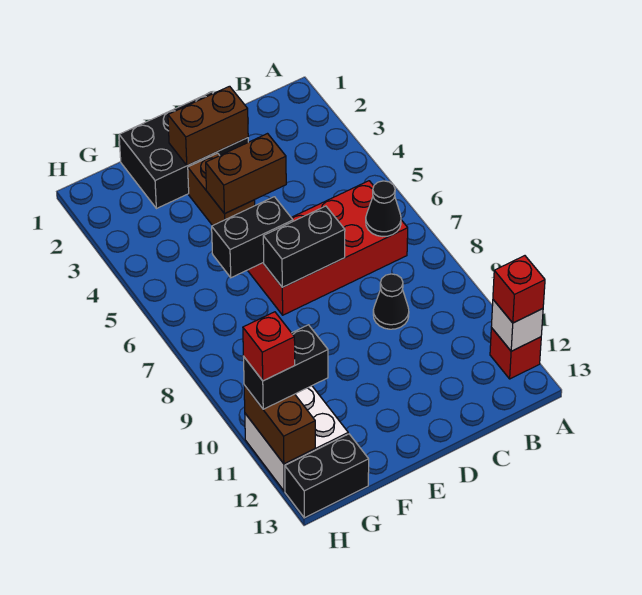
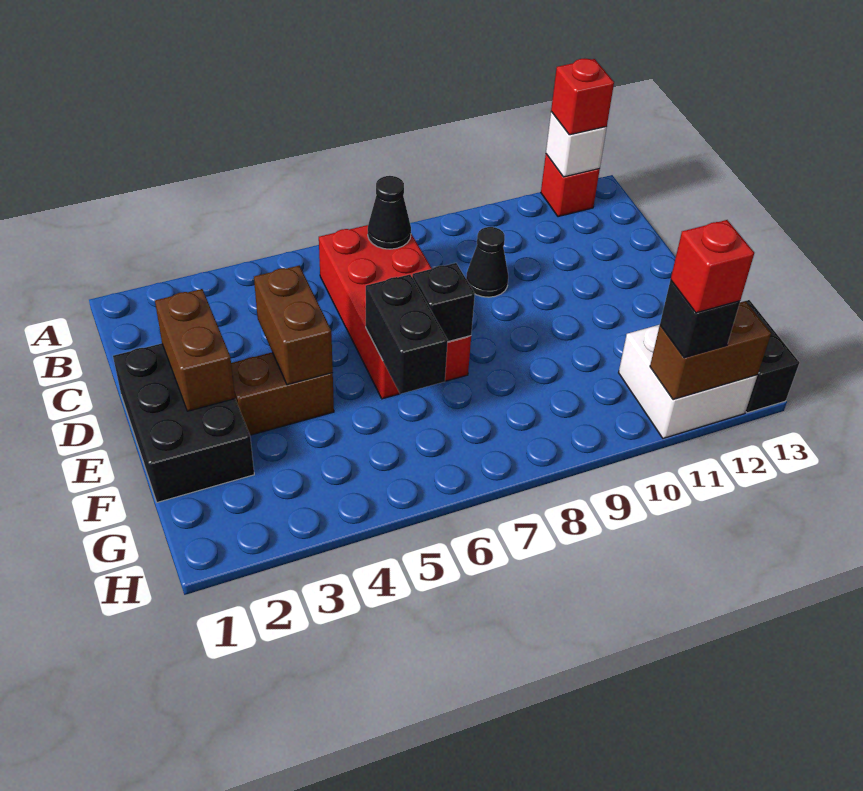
black 1x2 brick [263,206,345,287] -> black 1x1 brick [412,263,475,342]
black 1x2 brick [244,325,328,409] -> black 1x1 brick [660,280,740,358]

